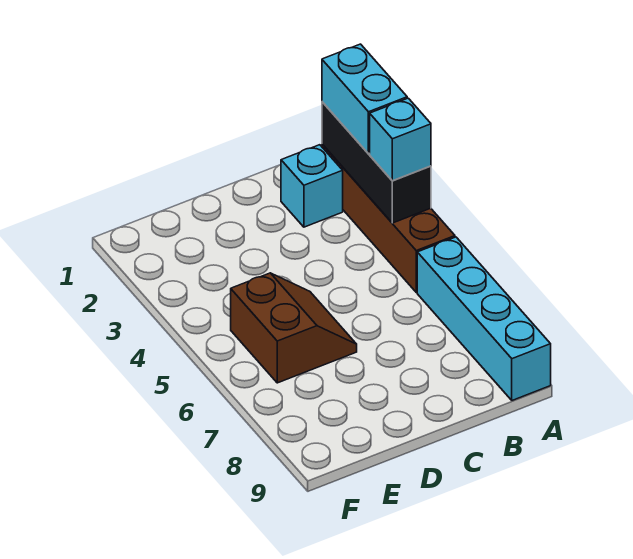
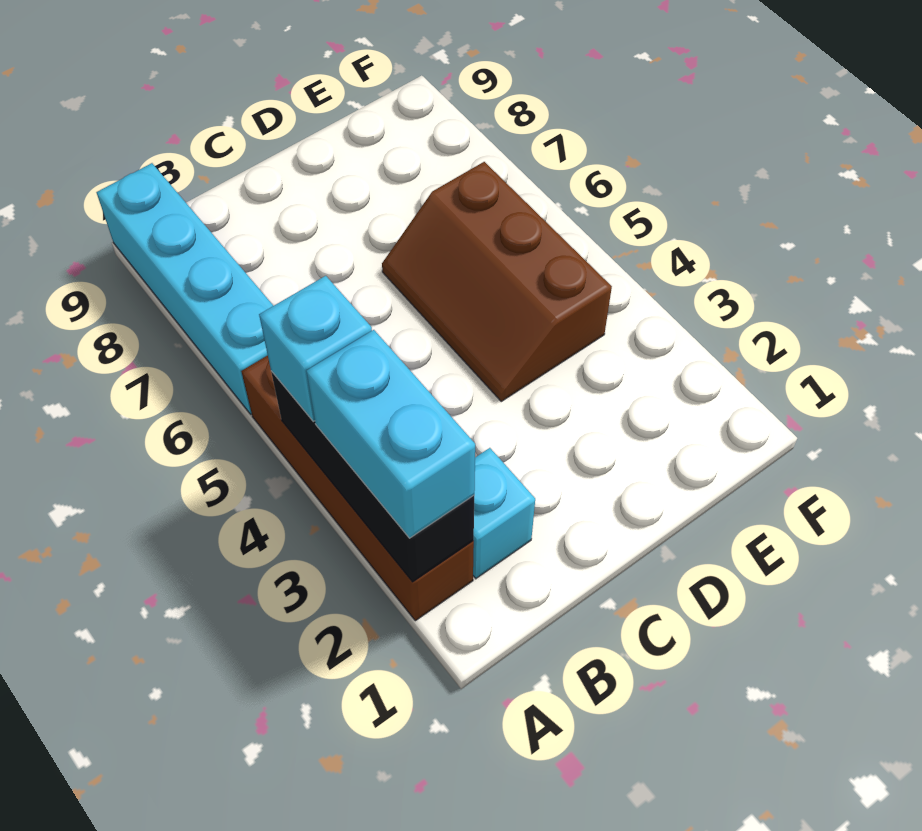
brown 2x2 slope [231,273,357,383] -> brown 2x3 slope [382,162,612,401]

